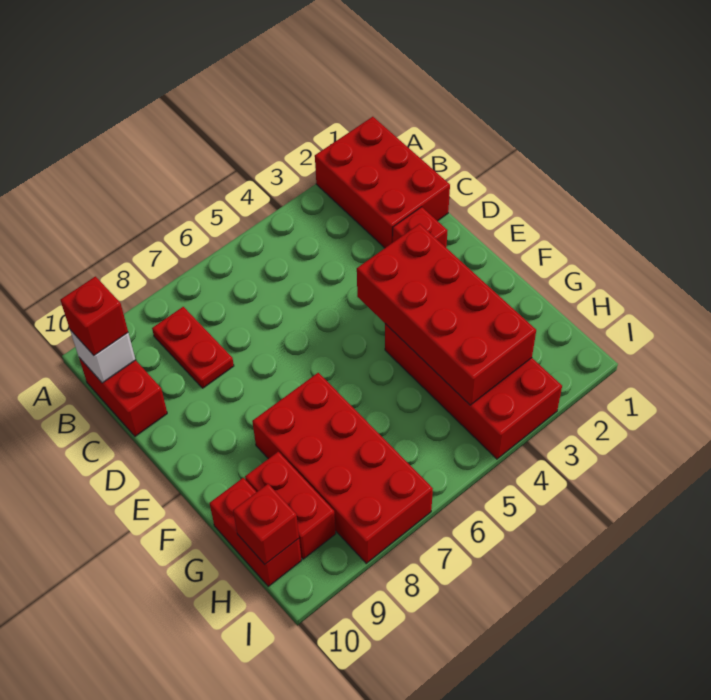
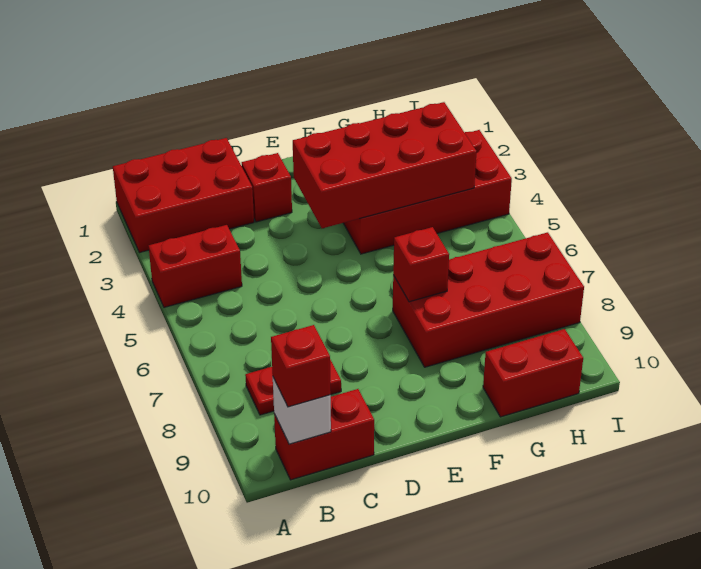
red 1x2 brick [245,452,336,559] -> red 1x2 brick moved to [149,225,242,307]
red 1x1 brick [233,484,299,564] -> red 1x1 brick moved to [393,227,449,302]

